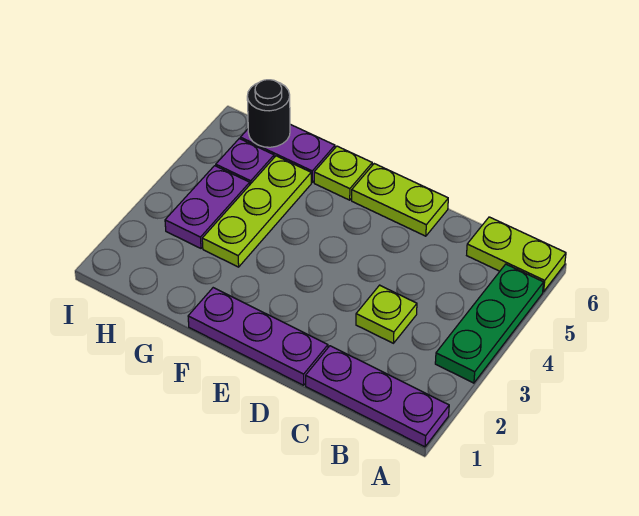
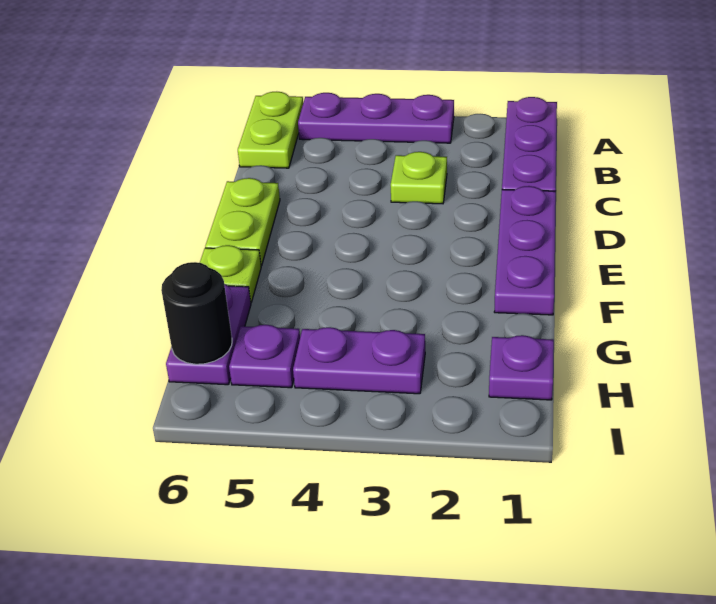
green 1x3 plate [435,264,544,383] -> purple 1x3 plate [298,93,454,143]
lime 1x3 plate [202,156,311,267] -> none
none -> purple 1x1 plate [489,335,554,400]

